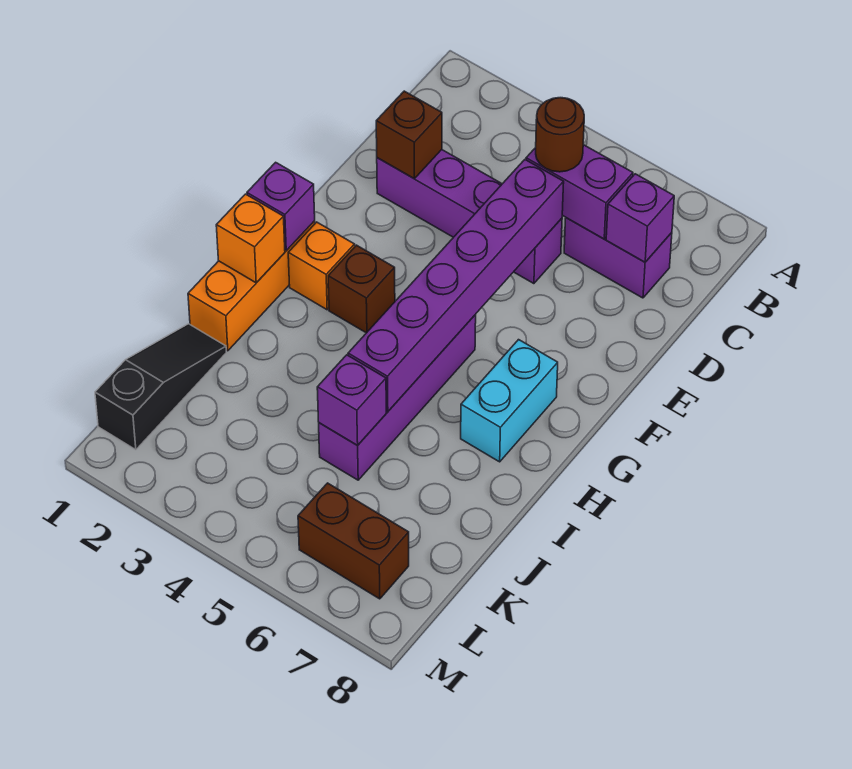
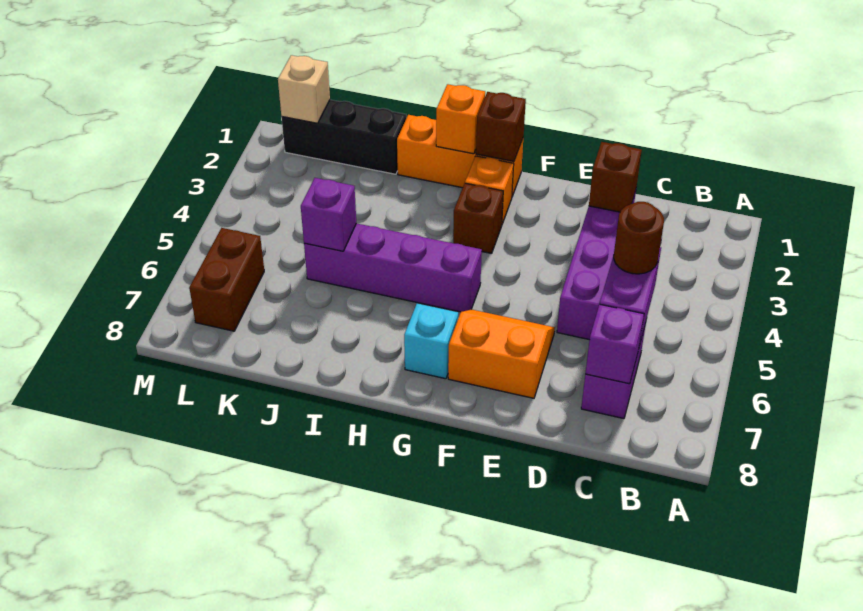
purple 1x6 brick [348,160,564,412] -> none
none -> orange 2x2 slope [448,309,555,398]
purple 1x1 brick [247,162,315,251] -> brown 1x1 brick [476,92,526,162]
cyan 1x2 brick [461,340,558,462] -> cyan 1x1 brick [404,303,458,379]
black 1x3 slope [95,324,226,450] -> black 1x3 brick [282,100,406,174]
none -> tan 1x1 brick [278,55,330,123]

